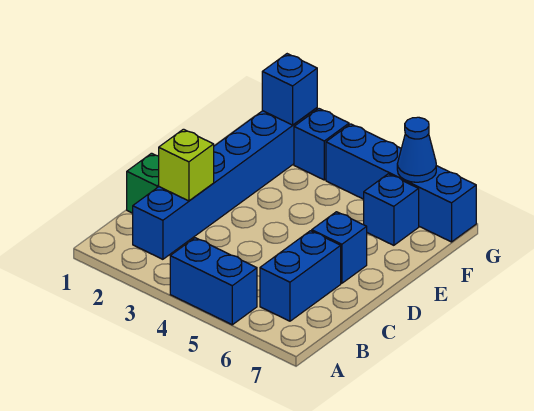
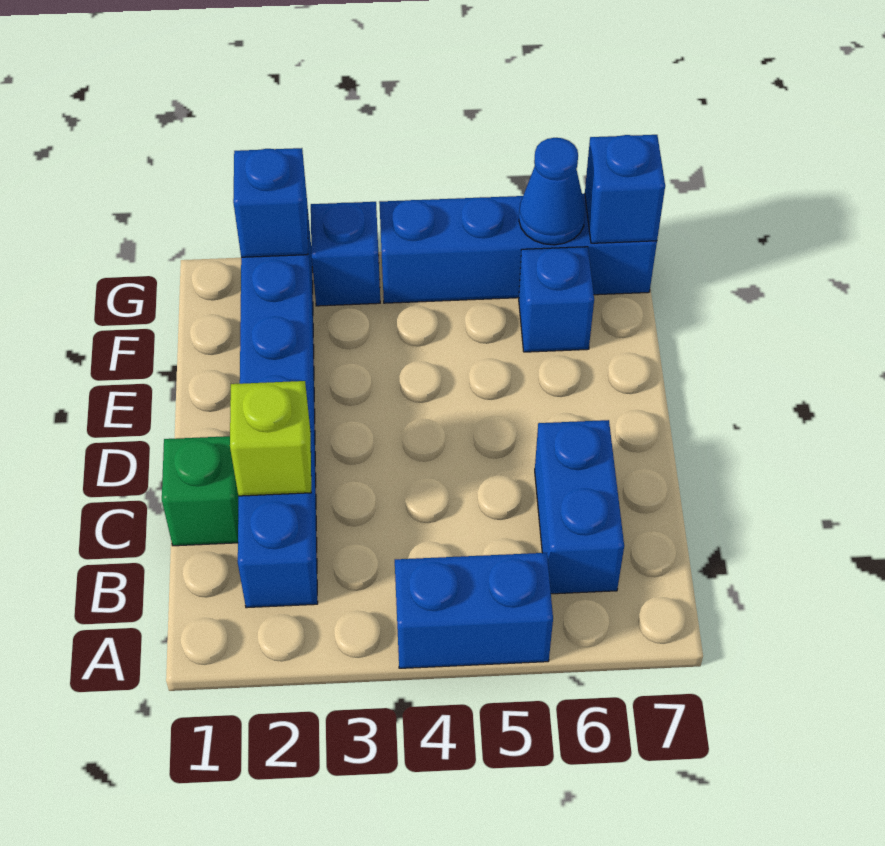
blue 1x1 brick [312,212,367,283] -> blue 1x1 brick moved to [585,135,665,243]

